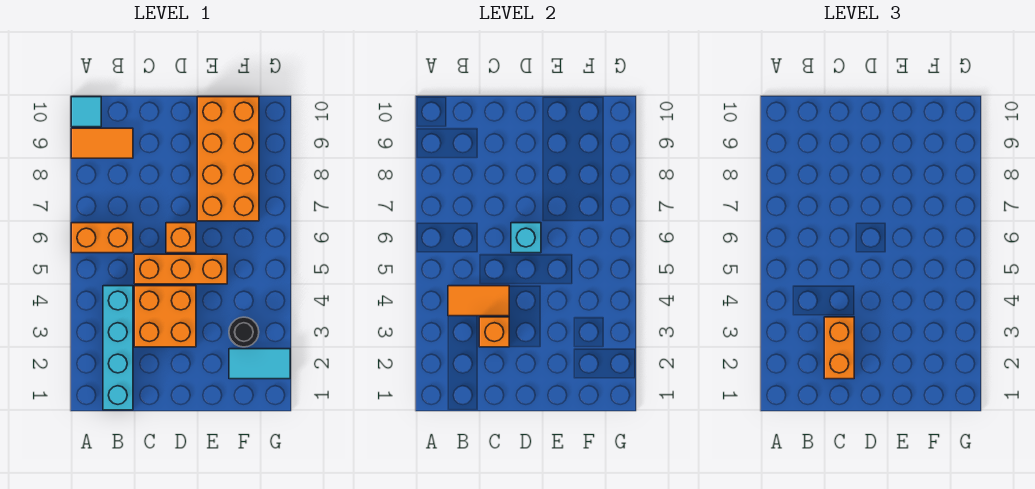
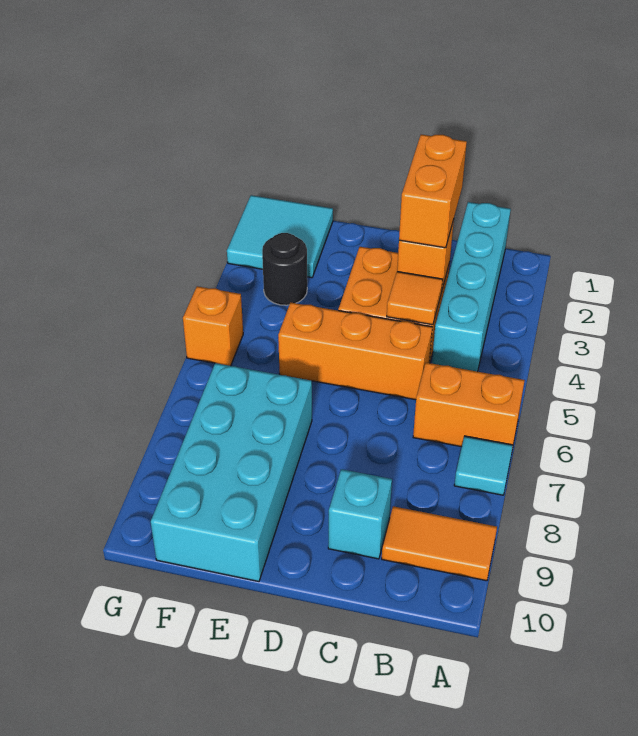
cyan 1x1 tile [71,97,101,127] -> cyan 1x1 tile moved to [454,436,513,495]
orange 1x2 tile [448,286,509,316] -> orange 1x1 tile [387,272,443,325]
orange 1x1 brick [166,223,196,253] -> orange 1x1 brick moved to [183,286,243,366]
cyan 1x1 brick [511,223,541,253] -> cyan 1x1 brick moved to [328,469,392,559]
orange 2x4 brick [197,97,259,221] -> cyan 2x4 brick [151,363,312,581]
cyan 1x2 tile [229,349,290,379] -> cyan 2x2 tile [227,195,333,278]

